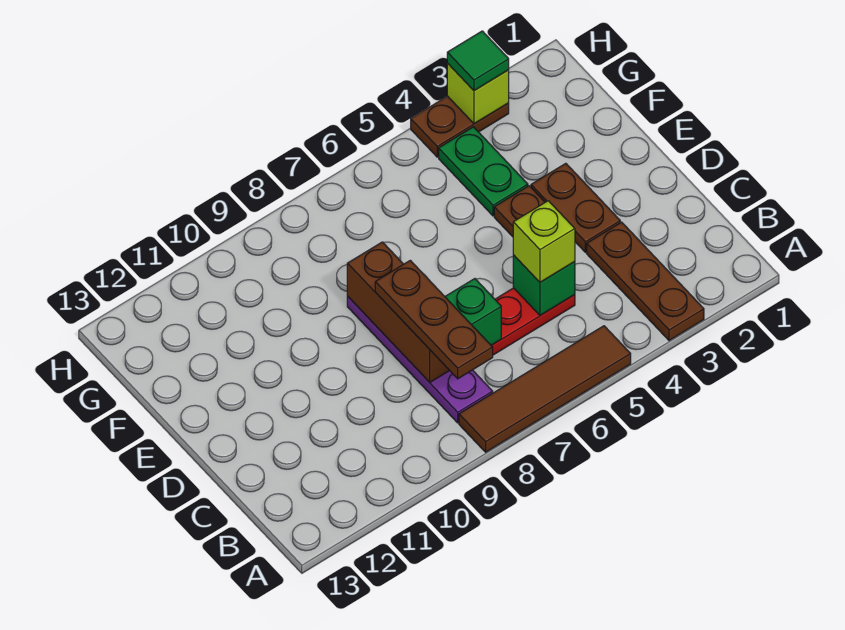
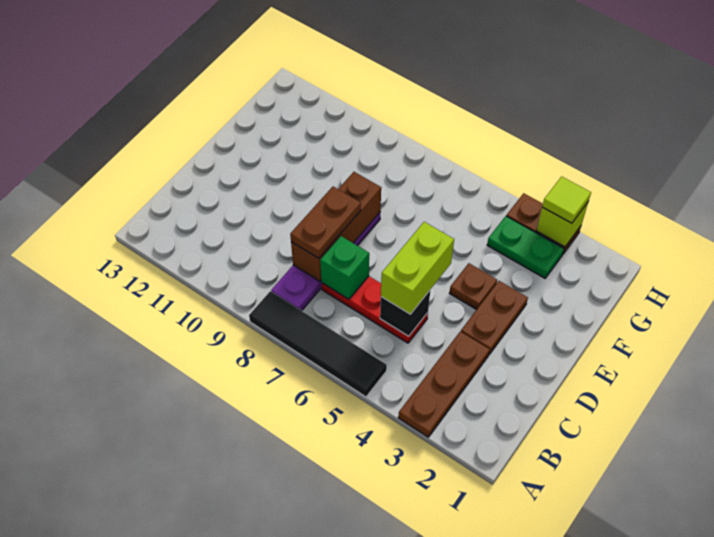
brown 1x4 tile [459,326,631,452] -> black 1x4 tile [249,291,387,397]
brown 1x3 plate [375,260,493,379] -> brown 1x2 plate [290,187,361,258]
green 1x1 brick [513,255,575,315] -> black 1x1 brick [380,291,430,336]
lime 1x1 brick [513,201,575,282] -> lime 1x2 brick [381,222,454,314]
green 1x2 plate [439,127,528,216] -> green 1x2 plate turned to [487,216,564,278]
green 1x1 tile [447,31,509,91] -> lime 1x1 tile [542,177,591,223]

